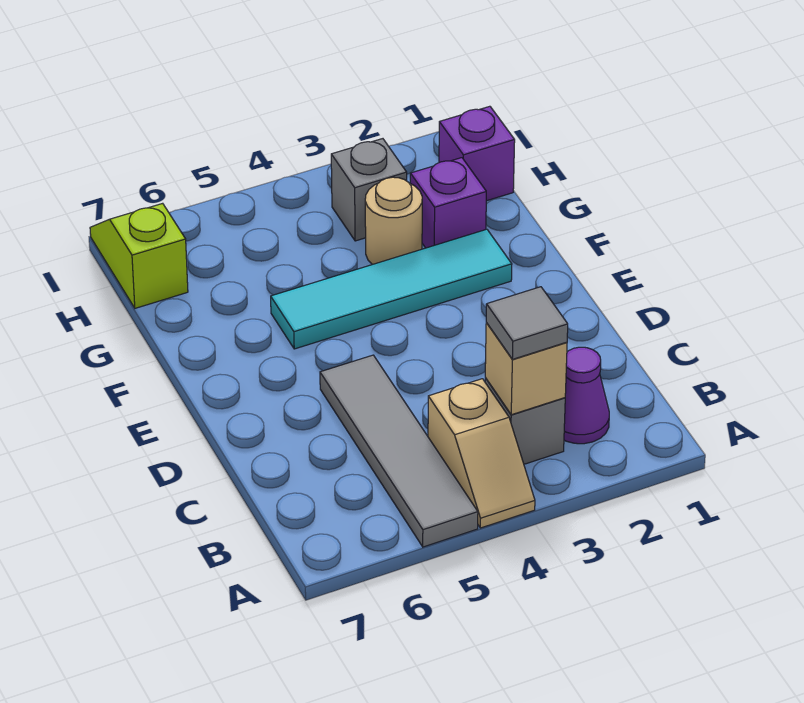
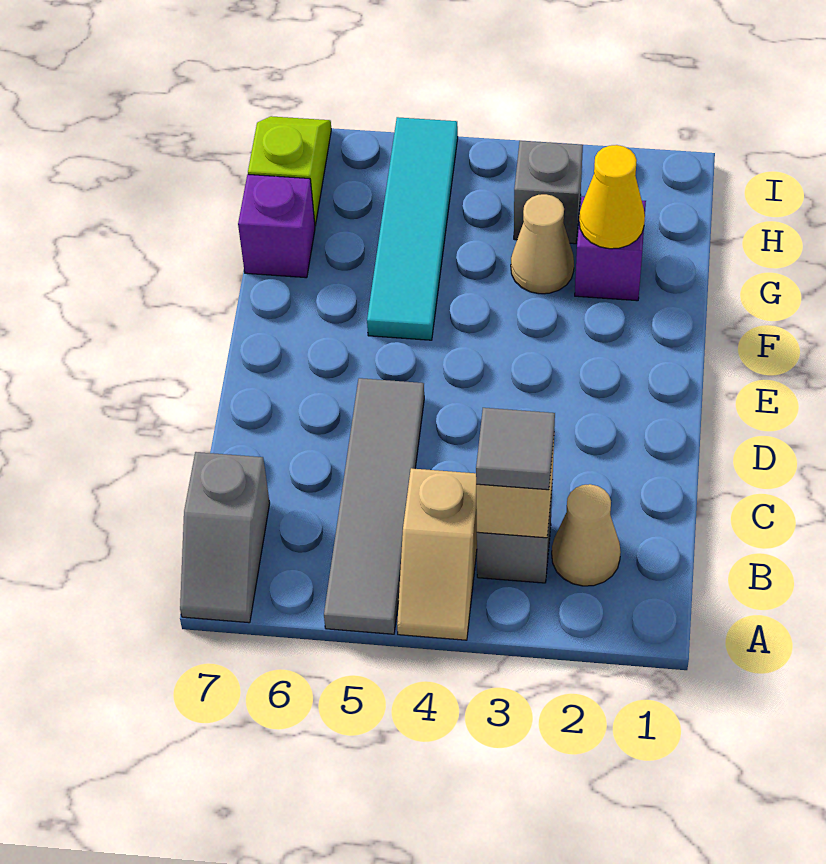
none -> grey 1x2 slope [180,452,270,623]
purple 1x1 cone [564,347,609,444] -> tan 1x1 cone [552,484,621,586]
cyan 1x4 tile [271,229,512,349] -> cyan 1x4 tile turned to [367,117,458,340]
none -> yellow 1x1 cone [579,145,645,249]
tan 1x1 round brick [365,177,422,265] -> tan 1x1 cone [511,194,574,294]
purple 1x1 brick [439,106,515,201] -> purple 1x1 brick moved to [238,174,315,278]

